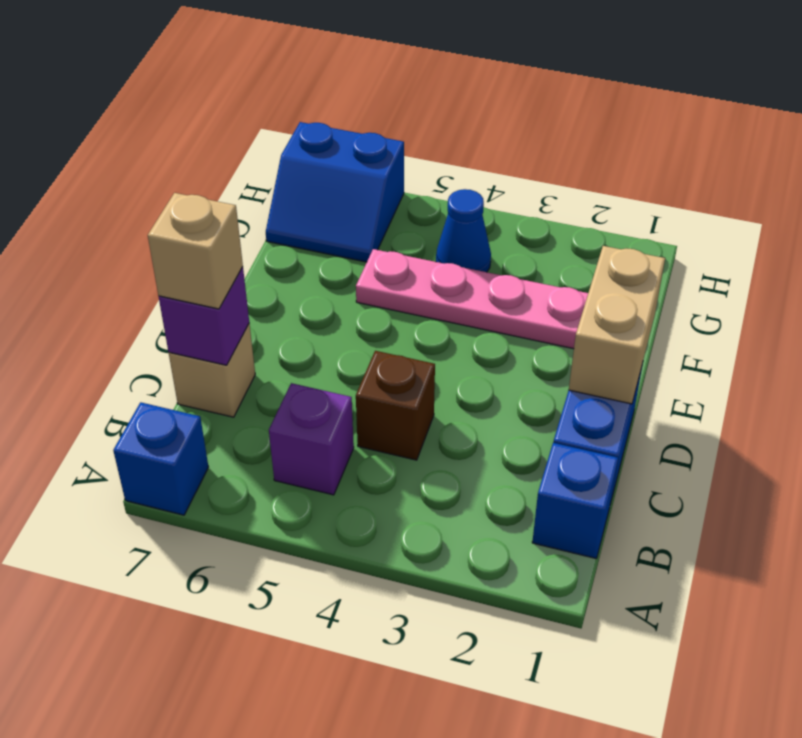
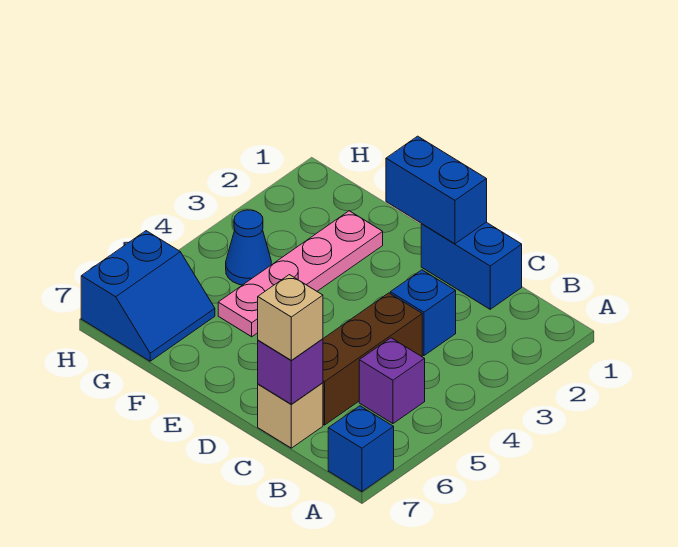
blue 1x1 brick [532,443,618,558] -> blue 1x1 brick moved to [390,270,456,356]
brown 1x1 brick [356,351,435,460] -> brown 1x3 brick [323,293,422,425]
tan 1x2 brick [569,246,665,404] -> blue 1x2 brick [386,136,487,244]

